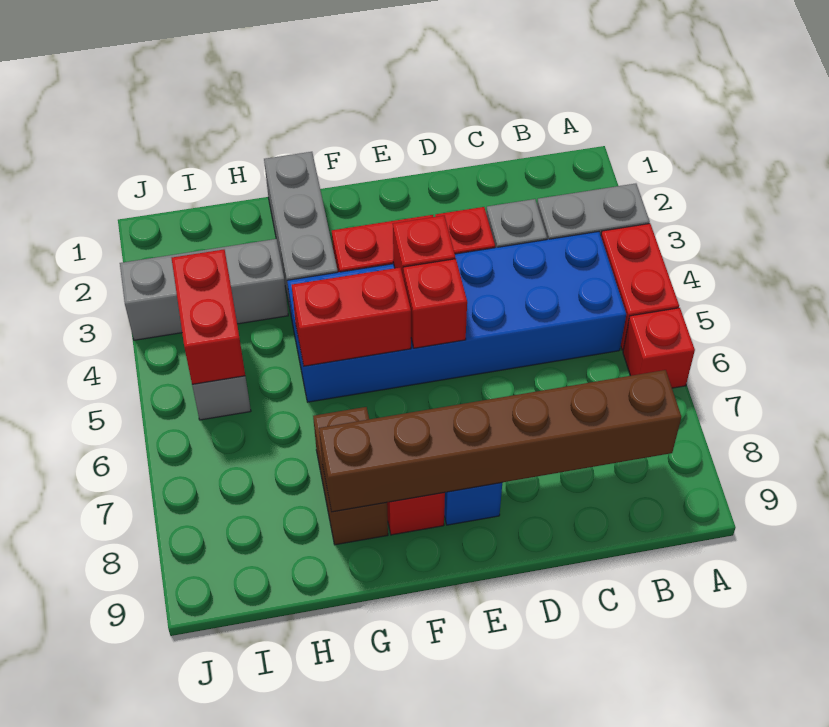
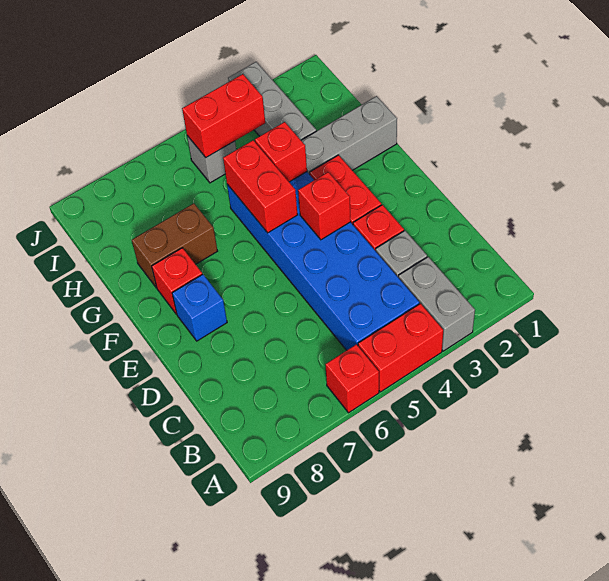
brown 1x6 brick [319,370,681,512] -> none
red 1x1 brick [403,259,467,348] -> red 1x1 brick moved to [255,122,307,182]

